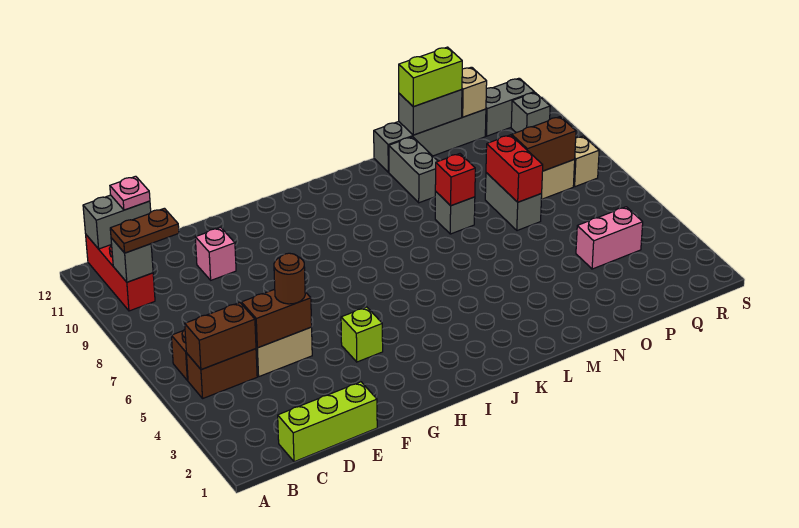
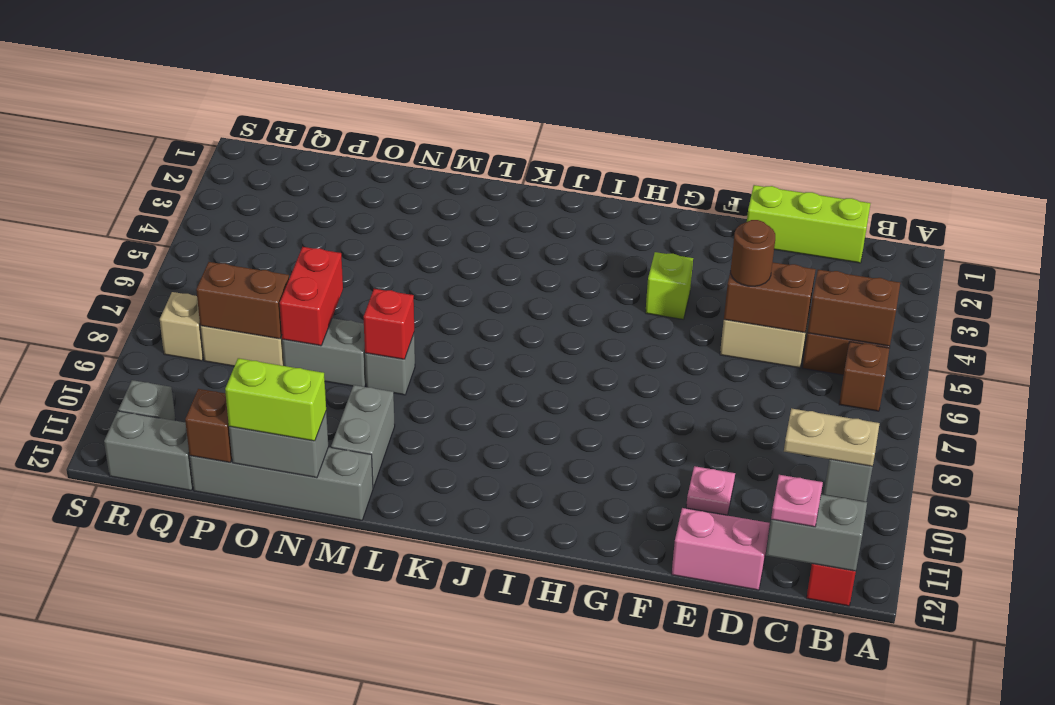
brown 1x2 plate [110,208,179,253] -> tan 1x2 plate [784,408,880,466]
pink 1x1 brick [195,228,236,280] -> pink 1x1 plate [686,466,735,515]
grey 1x2 brick [485,173,542,231] -> grey 1x2 brick turned to [282,318,366,387]
pink 1x2 brick [576,207,643,269] -> pink 1x2 brick moved to [672,508,770,590]
tan 1x1 brick [462,67,487,117] -> brown 1x1 brick [185,389,232,462]

